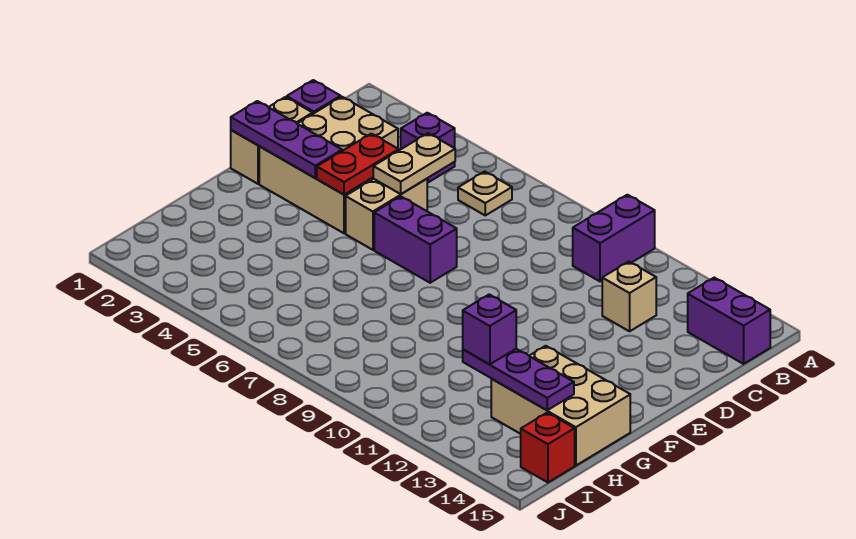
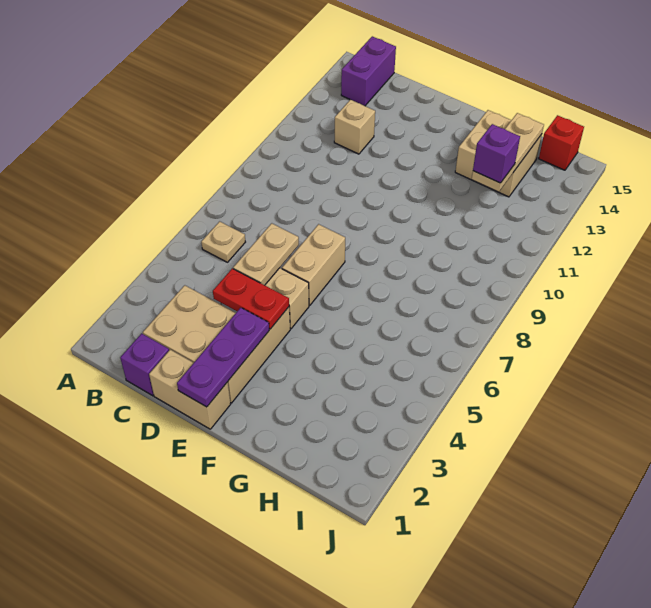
purple 1x2 brick [573,195,655,281] -> none
purple 1x1 brick [401,113,455,182] -> none
tan 1x2 plate [373,133,455,194] -> tan 1x2 plate turned to [233,223,299,285]
purple 1x2 brick [374,196,457,283] -> tan 1x2 brick [282,224,345,305]
tan 2x3 brick [491,346,630,466] -> tan 2x2 brick [455,110,542,197]
purple 1x3 plate [463,349,574,410] -> tan 1x3 plate [472,113,544,192]

